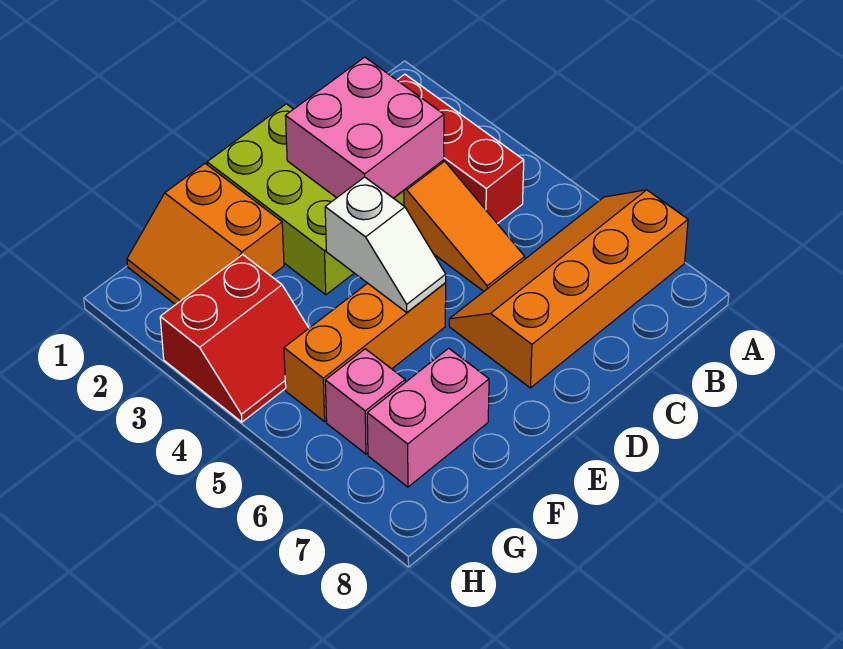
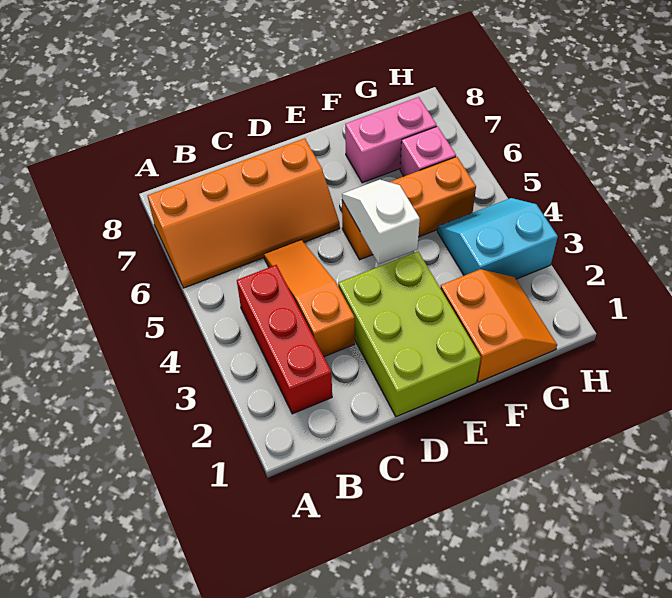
pink 2x2 brick [285,57,444,198] -> none
red 2x2 slope [160,255,309,422] -> cyan 2x2 slope [437,198,558,279]

